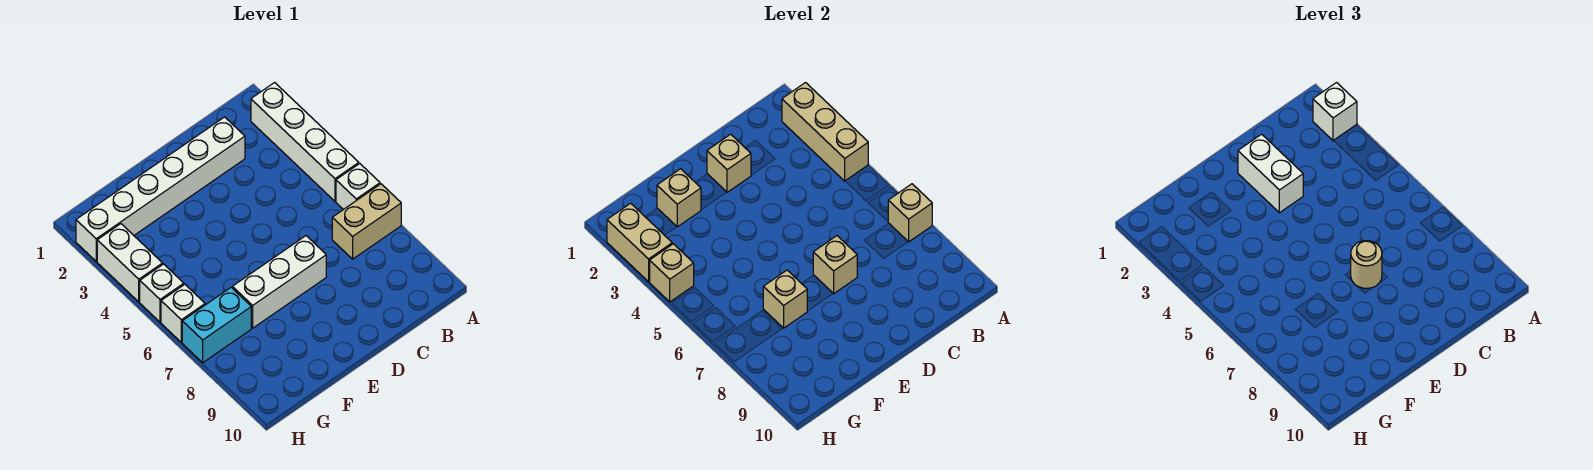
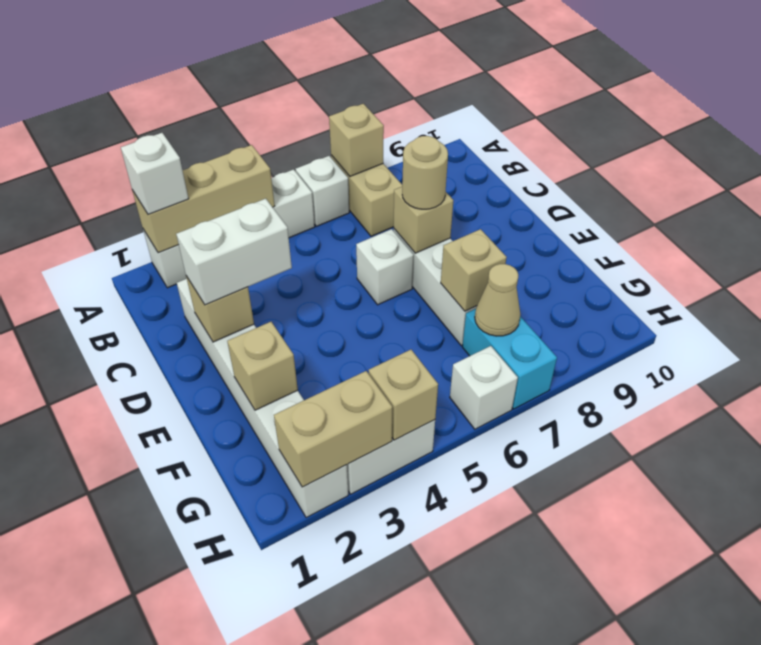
none -> tan 1x1 cone [475,264,521,336]
white 1x1 brick [140,264,184,322] -> white 1x1 brick moved to [356,229,414,305]

